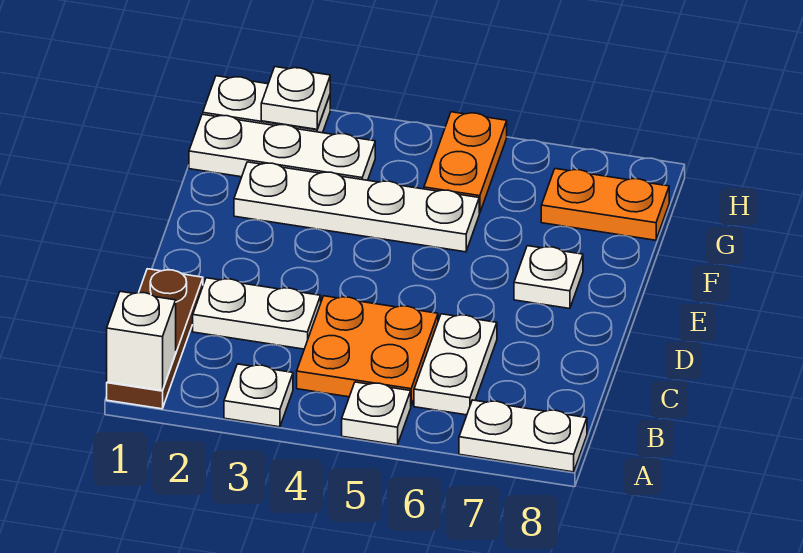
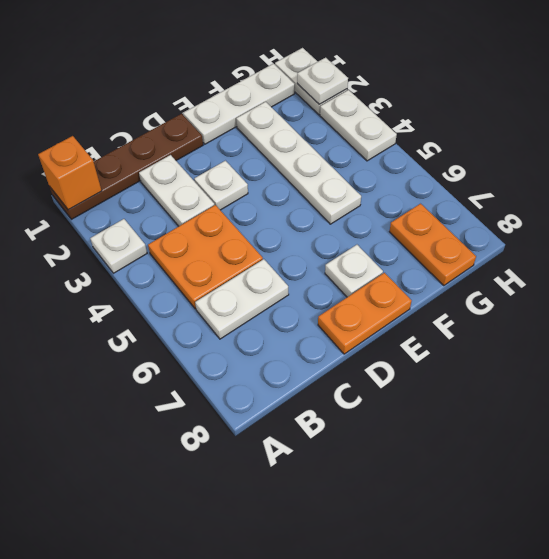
brown 1x3 plate [107,269,203,409] -> brown 1x4 plate [50,114,203,219]
white 1x1 brick [107,291,176,391] -> orange 1x1 brick [38,136,102,210]
white 1x1 plate [342,382,411,445] -> white 1x1 plate moved to [194,161,248,210]
white 1x2 plate [459,400,587,472] -> white 1x2 plate moved to [320,90,397,161]
white 1x3 plate [189,114,375,180] -> white 1x3 plate turned to [183,64,295,144]
orange 1x2 plate [424,112,507,213] -> orange 1x2 plate moved to [318,273,411,354]

